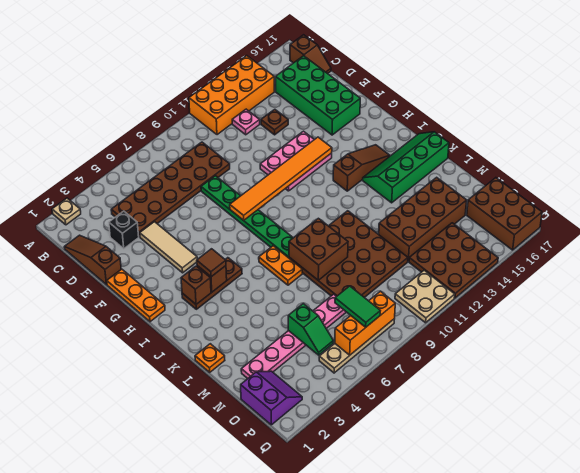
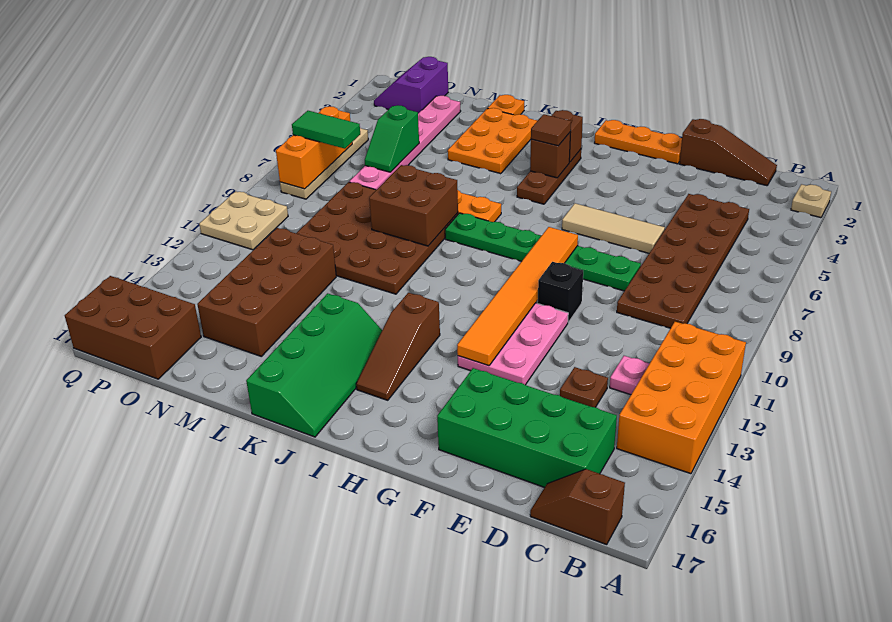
black 1x1 brick [109,211,139,249] -> black 1x1 brick moved to [538,262,583,322]
tan 1x3 tile [140,222,197,273] -> tan 1x3 tile moved to [562,203,665,253]
none -> orange 2x3 plate [448,108,537,174]
green 1x2 slope [288,304,333,355] -> green 1x2 slope turned to [365,105,419,172]
purple 2x2 slope [241,371,302,425] -> purple 2x2 slope turned to [374,57,448,113]
brown 3x3 plate [409,223,498,298] -> none

